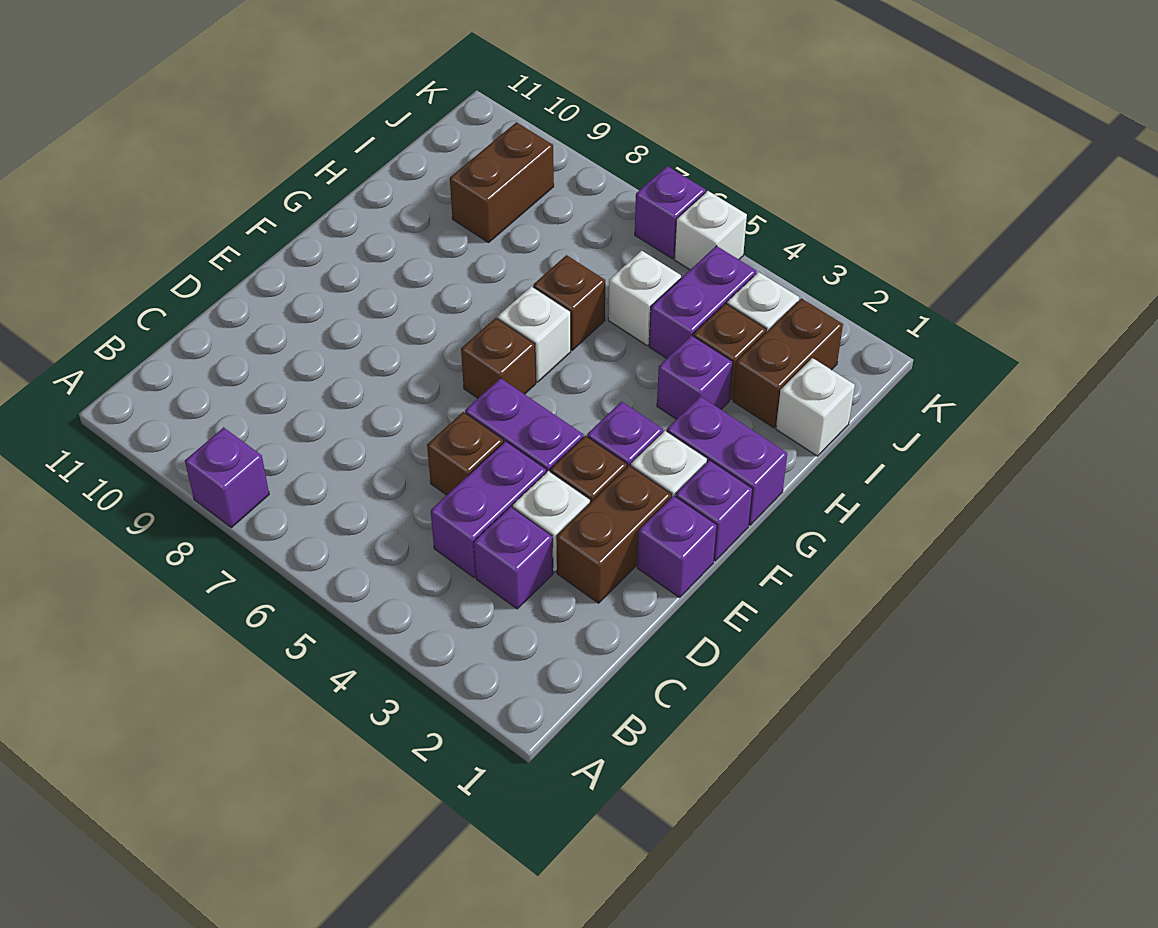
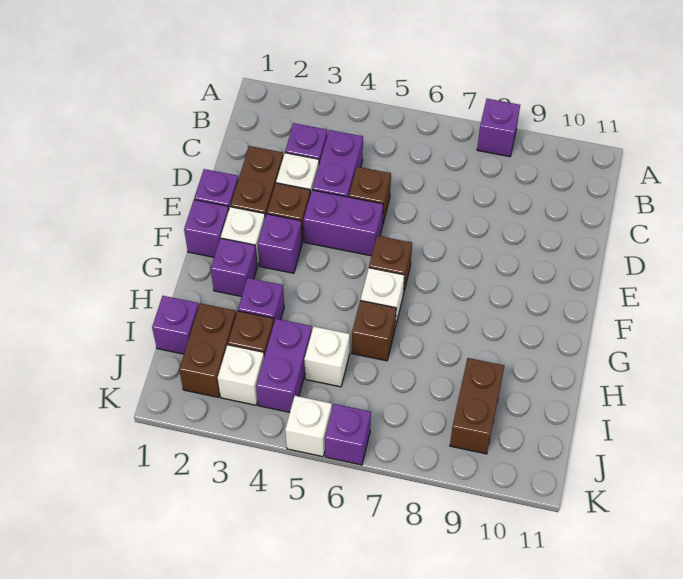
purple 1x2 brick [667,396,787,525] -> purple 1x1 brick [211,238,257,297]
white 1x1 brick [776,358,855,456] -> purple 1x1 brick [152,296,199,354]

